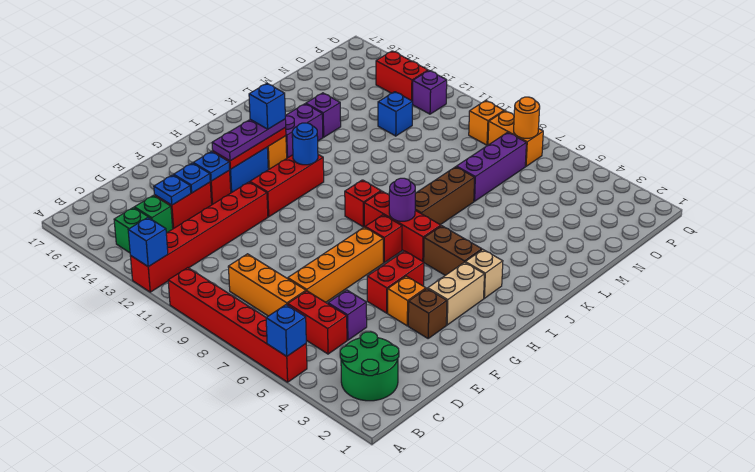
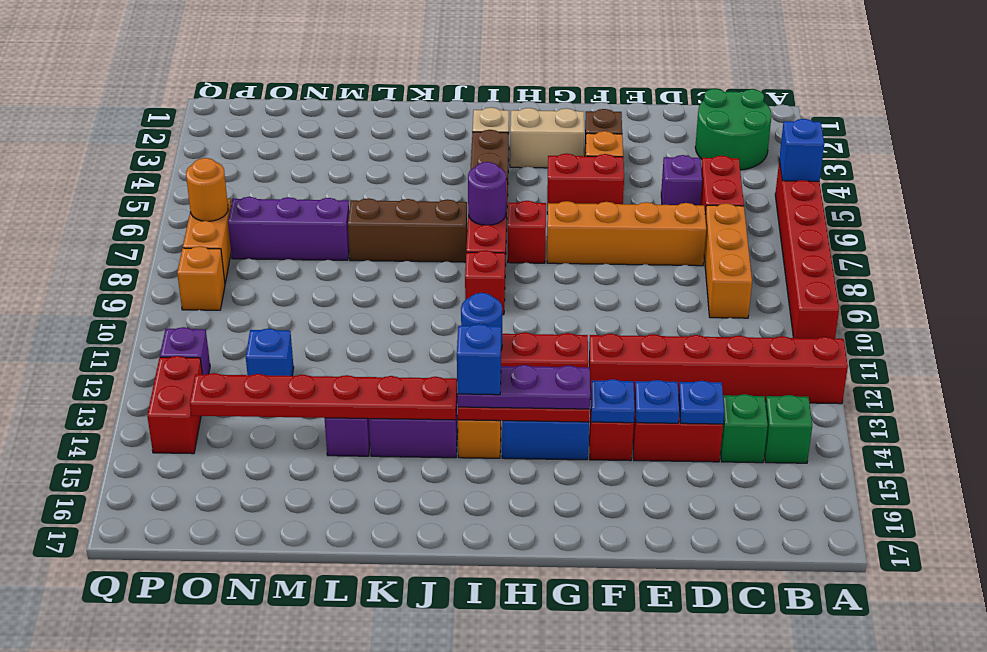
blue 1x1 brick [128,218,168,267] -> none
none -> red 1x6 plate [190,373,457,420]

